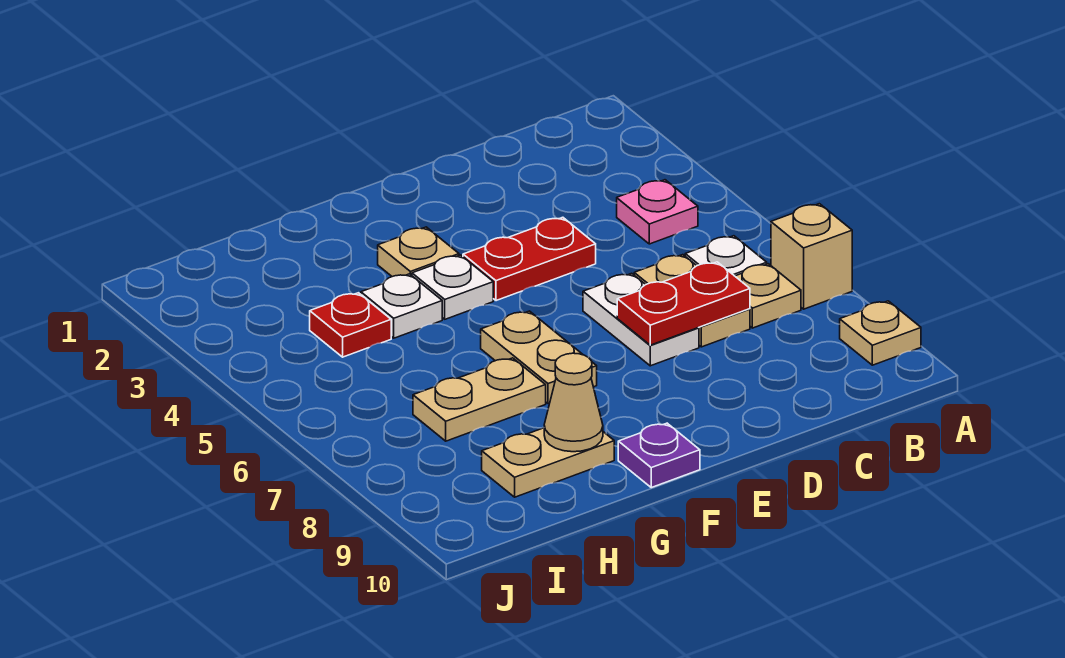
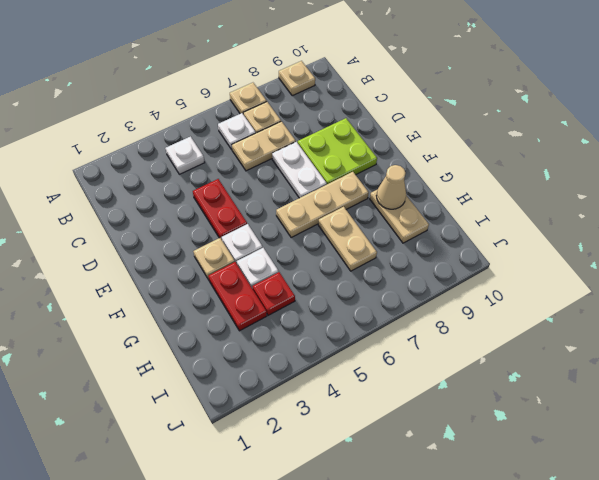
tan 1x1 brick [771,204,852,309] -> tan 1x1 plate [230,83,267,115]
pink 1x1 plate [617,180,698,244] -> white 1x1 plate [166,137,205,174]
red 1x2 plate [617,262,750,345] -> red 1x2 plate moved to [208,262,267,331]
white 1x2 plate [583,273,699,366] -> white 1x2 plate turned to [272,142,327,198]
none -> lime 2x2 plate [298,118,377,184]
tan 1x2 plate [481,311,597,403] -> tan 1x3 plate [276,172,369,238]
purple 1x1 plate [618,423,700,488] -> none

